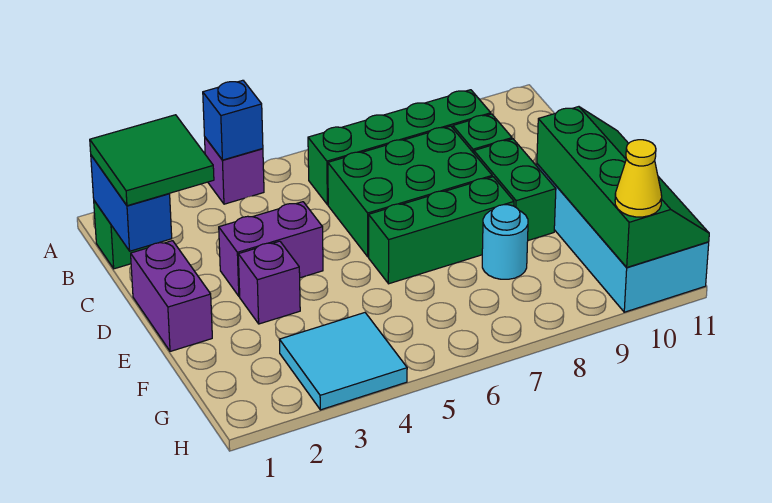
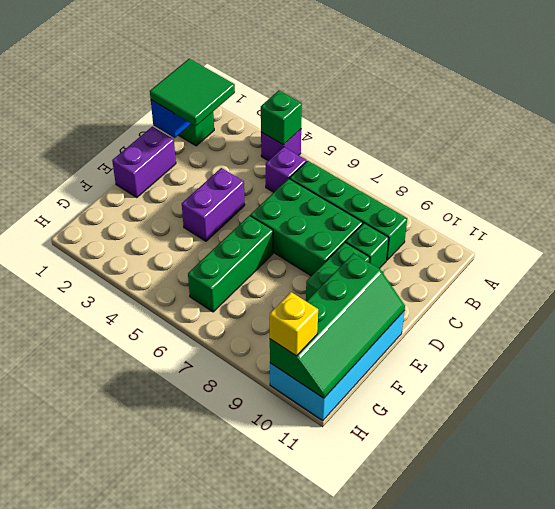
blue 1x1 brick [203,80,263,160] -> green 1x1 brick [261,91,302,145]
purple 1x2 brick [219,202,323,296] -> purple 1x2 brick turned to [182,168,245,241]
purple 1x1 brick [238,241,300,324] -> purple 1x1 brick moved to [266,147,307,192]
green 1x3 brick [369,177,514,284] -> green 1x3 brick turned to [188,216,273,312]
cyan 1x1 round brick [482,205,528,279] -> none
cyan 2x2 tile [279,313,407,410] -> none
yellow 1x1 cone [615,140,662,217] -> yellow 1x1 brick [270,292,318,356]

